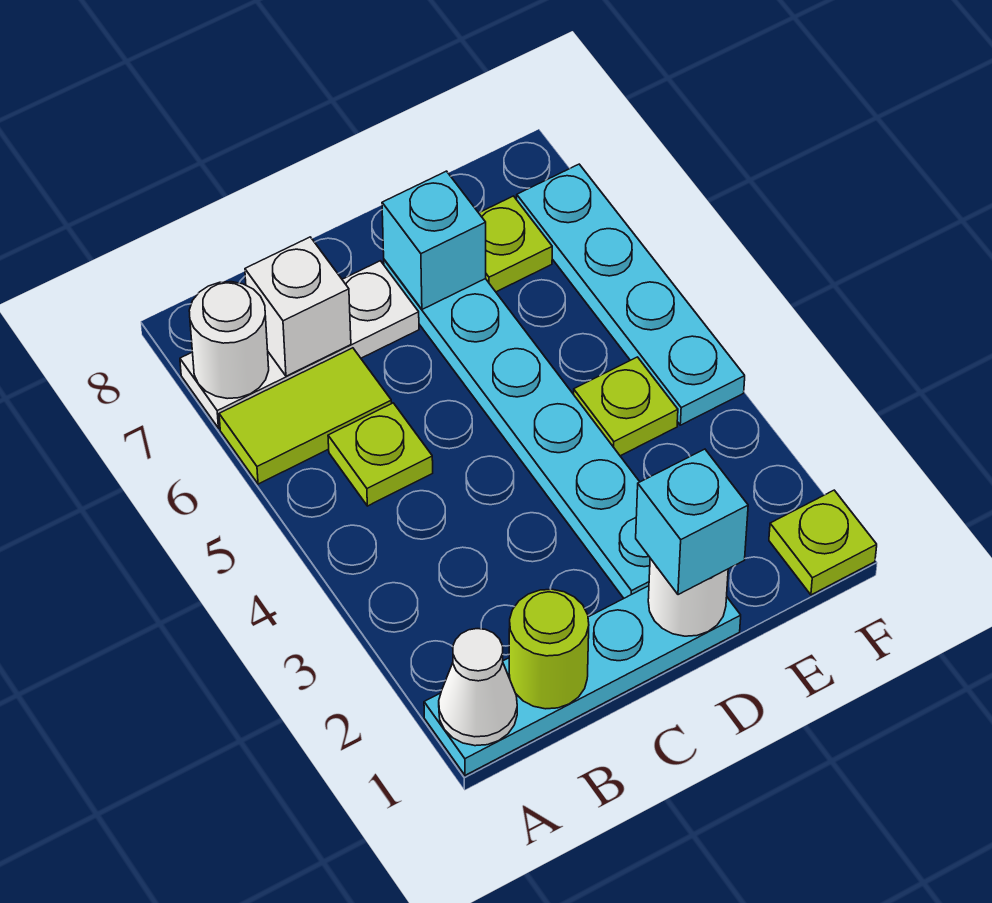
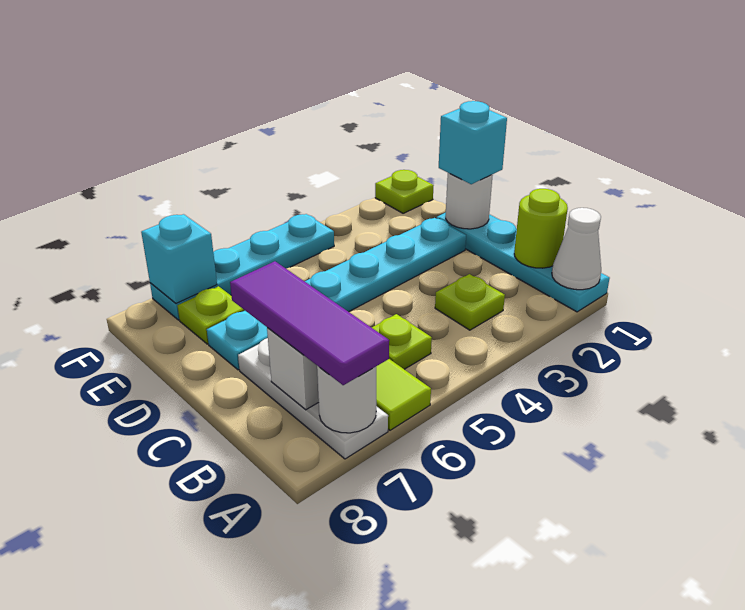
none -> purple 1x3 tile [230,261,389,385]
cyan 1x1 brick [382,171,486,309] -> cyan 1x1 brick moved to [141,214,217,303]
lime 1x1 plate [574,357,678,456] -> lime 1x1 plate moved to [435,274,505,330]

